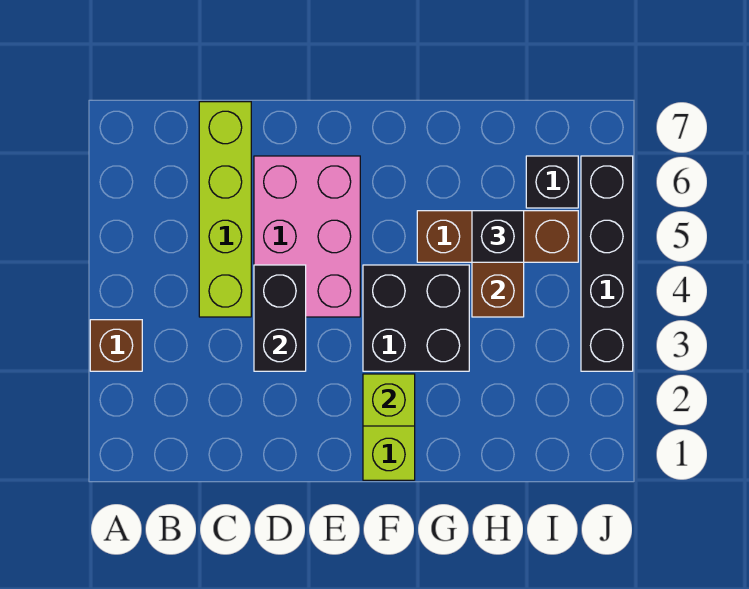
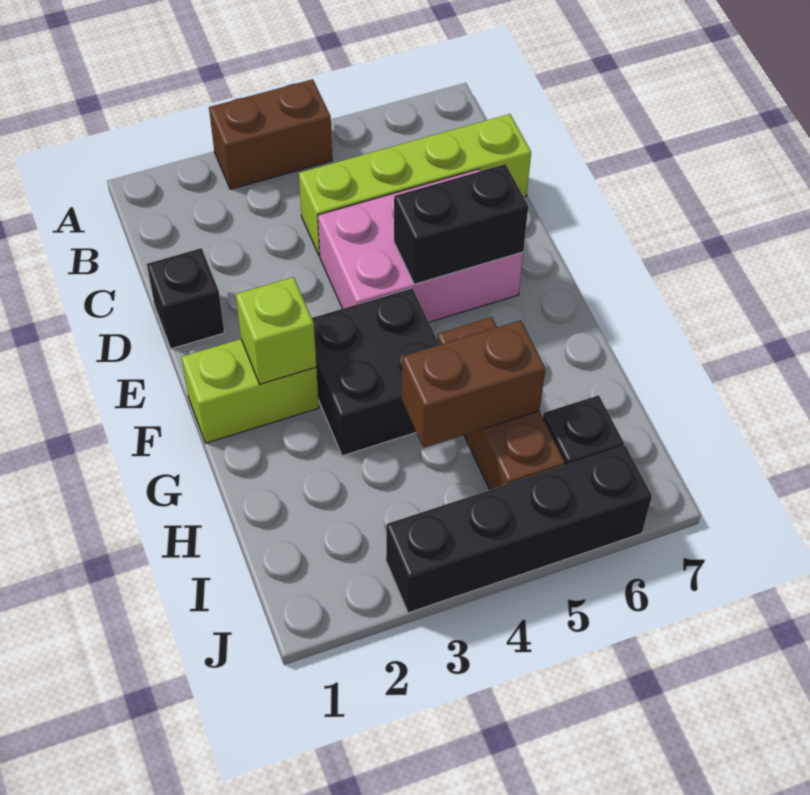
brown 1x1 brick [90,320,142,371] -> brown 1x2 brick [209,79,332,189]
black 1x2 brick [254,265,306,371] -> black 1x2 brick moved to [394,164,528,284]
black 1x1 brick [472,211,524,262] -> black 1x1 brick moved to [147,248,224,349]

